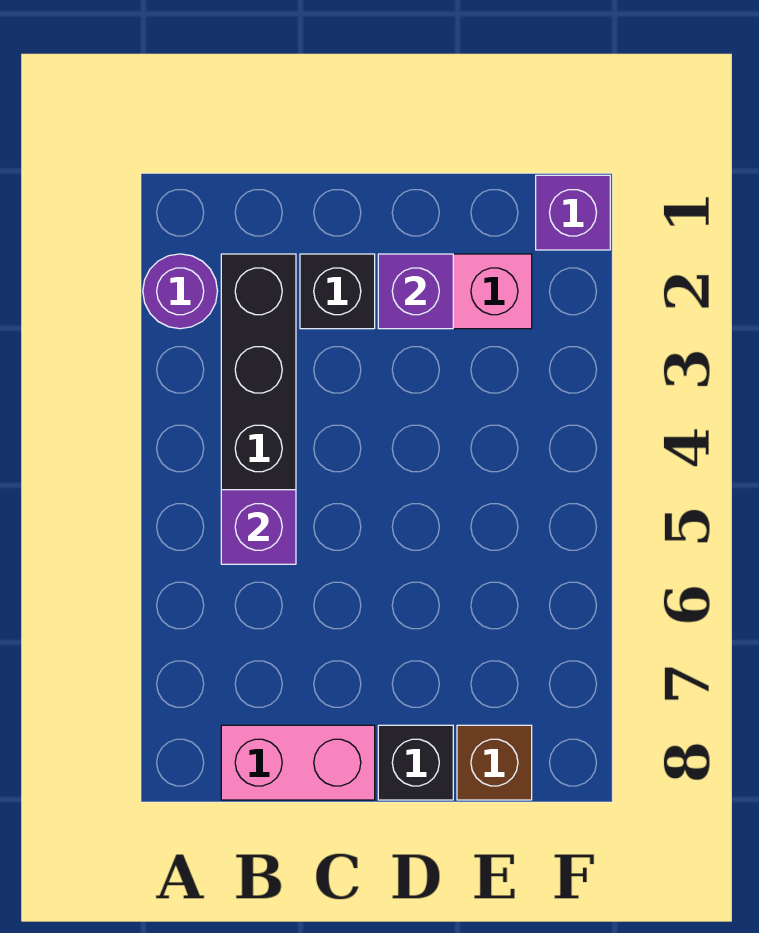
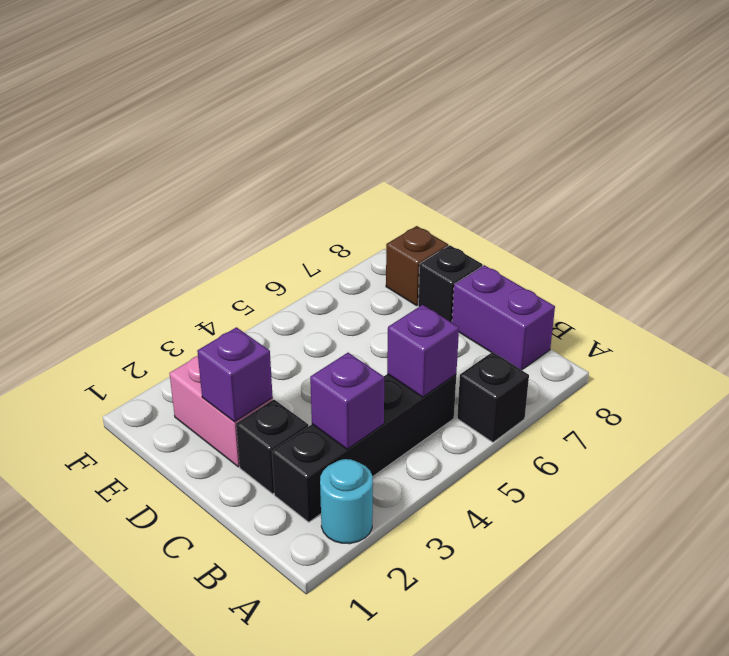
purple 1x1 round brick [143,254,218,329] -> cyan 1x1 round brick [320,459,373,544]
none -> black 1x1 brick [457,352,529,442]
pink 1x2 brick [221,725,375,800] -> purple 1x2 brick [452,265,555,370]
purple 1x1 brick [536,175,610,250] -> purple 1x1 brick moved to [310,353,384,449]

